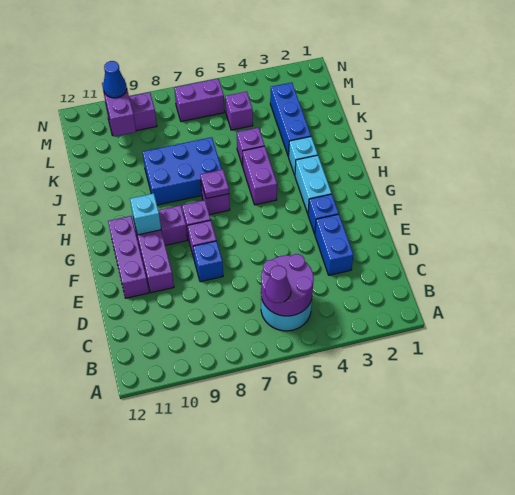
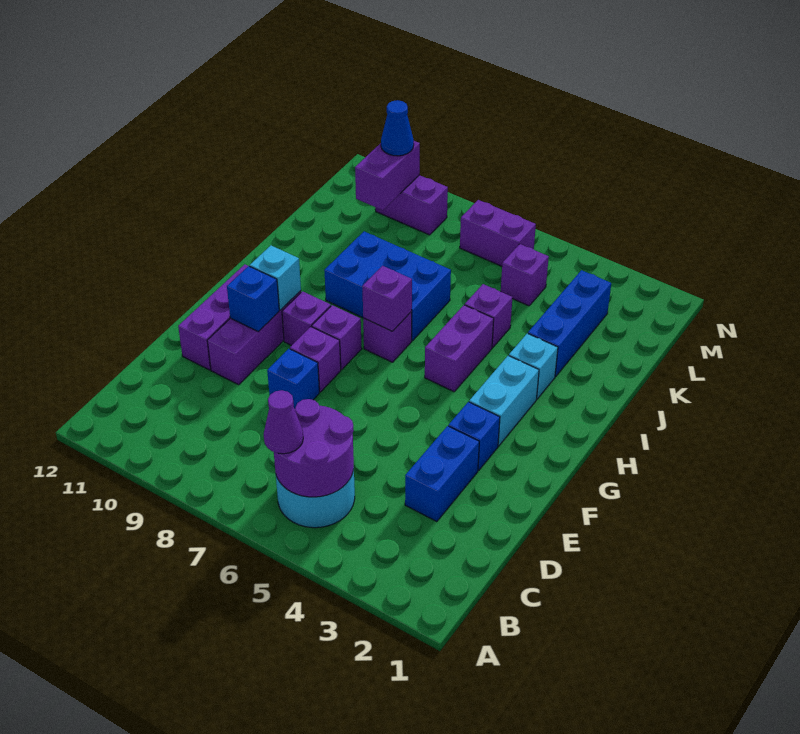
none -> blue 1x1 brick [227,266,279,332]
purple 1x1 plate [200,170,229,199] -> purple 1x1 brick [362,266,412,331]

